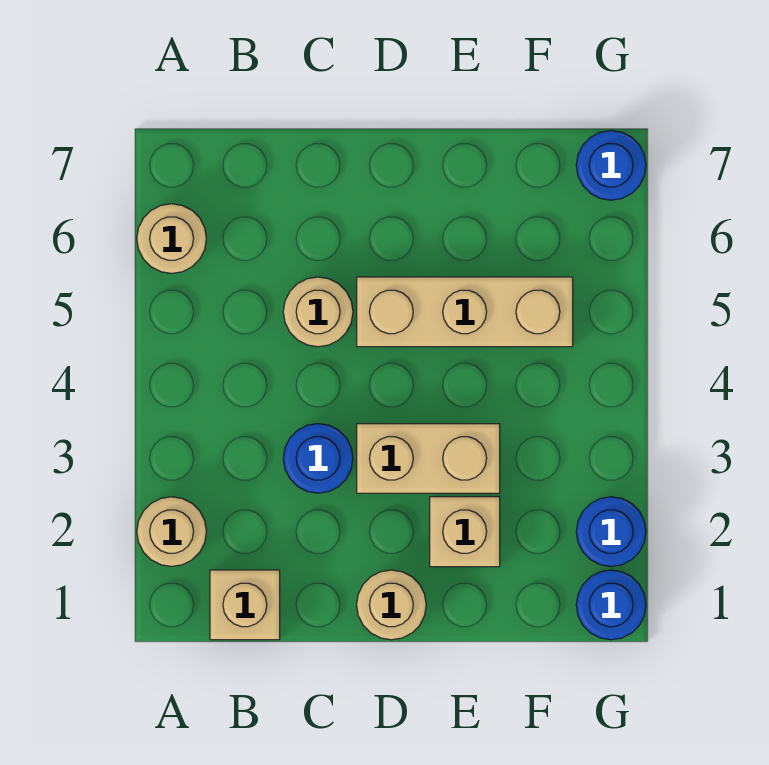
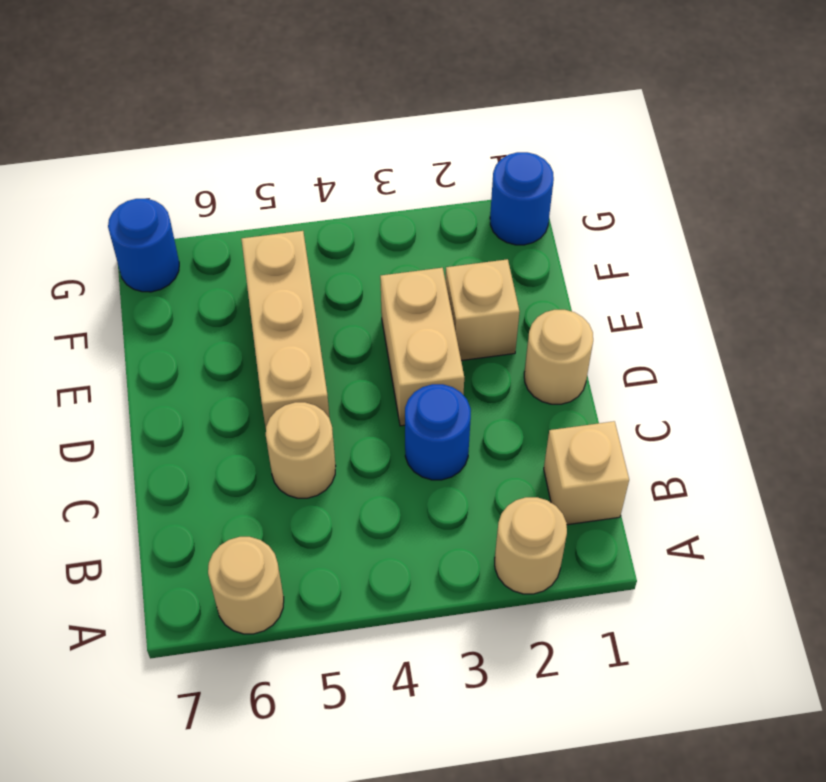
blue 1x1 round brick [576,497,646,566] -> none

